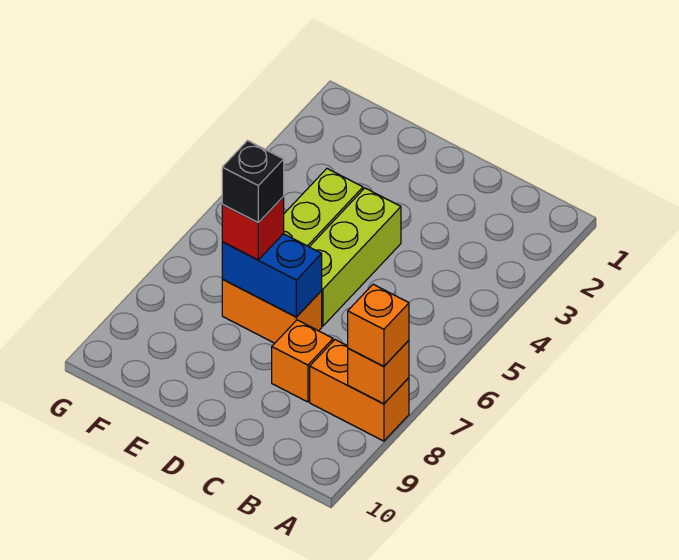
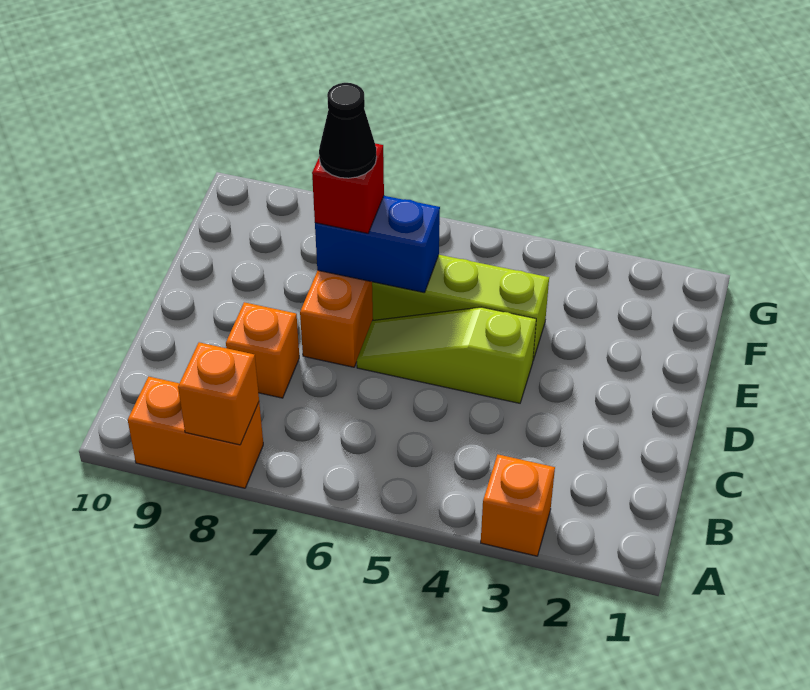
orange 1x2 brick [310,340,409,441] -> orange 1x2 brick turned to [128,377,263,488]
orange 1x1 brick [348,284,409,367] -> orange 1x1 brick moved to [481,455,555,556]
lime 1x3 brick [310,188,401,326] -> lime 1x3 slope [357,307,536,403]
blue 1x2 brick [222,234,322,317] -> blue 1x2 brick turned to [315,196,440,293]
black 1x1 brick [222,141,284,223] -> black 1x1 cone [319,83,377,178]

